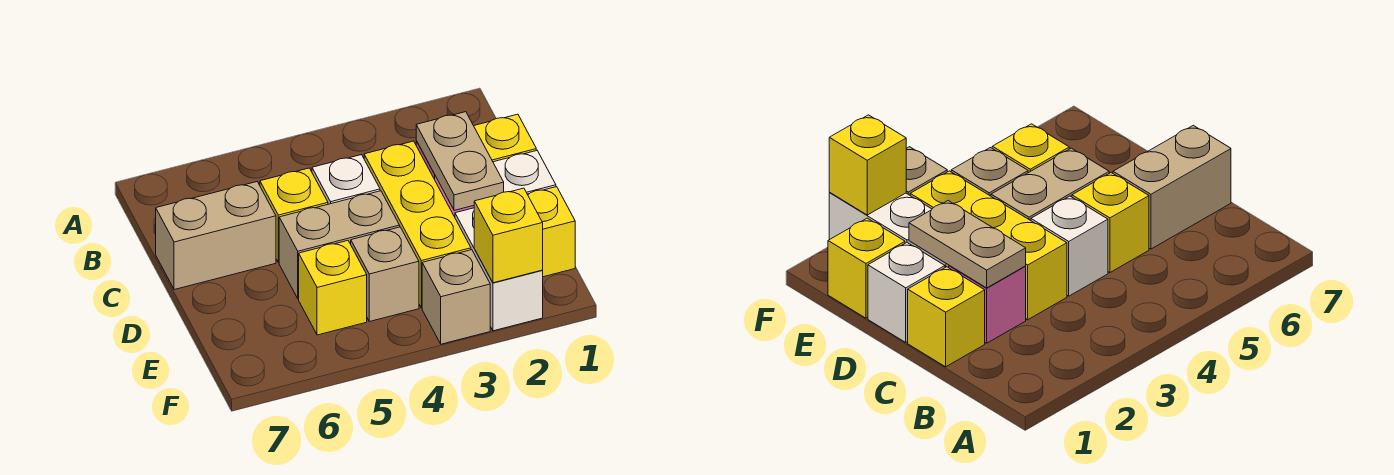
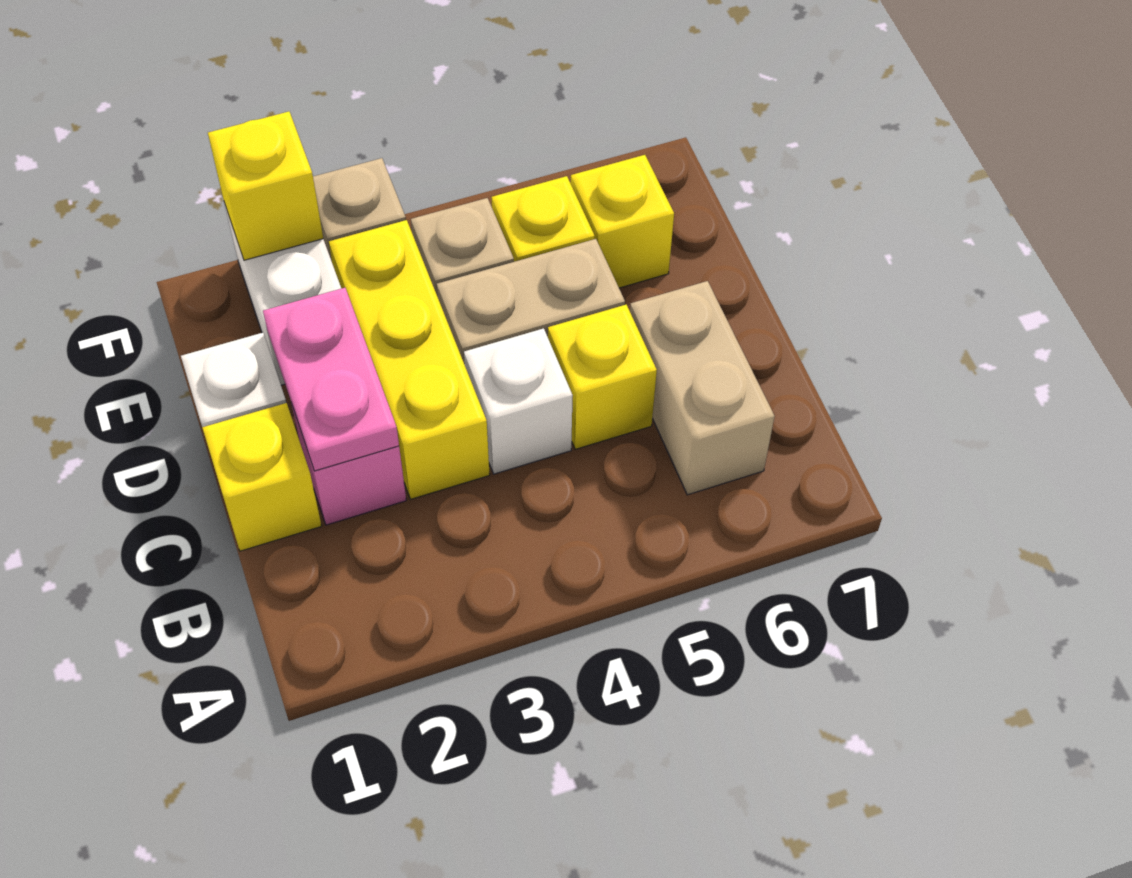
tan 1x2 plate [416,112,504,210] -> pink 1x2 plate [263,288,399,471]
tan 1x2 brick [156,182,276,290] -> tan 1x2 brick turned to [630,281,775,495]
yellow 1x1 brick [527,187,575,277] -> yellow 1x1 brick moved to [571,155,674,288]

